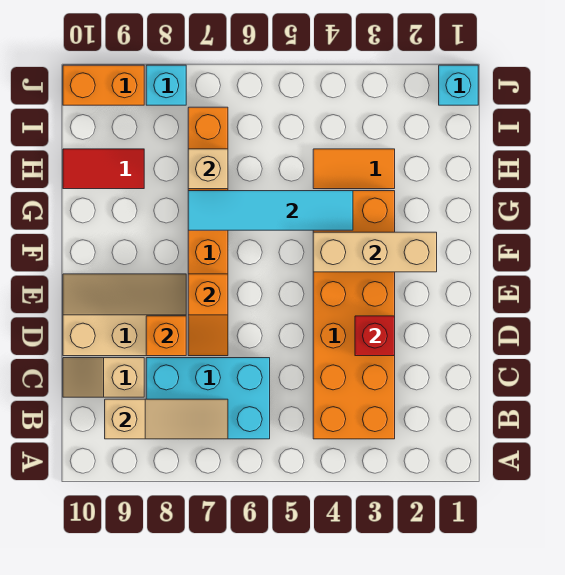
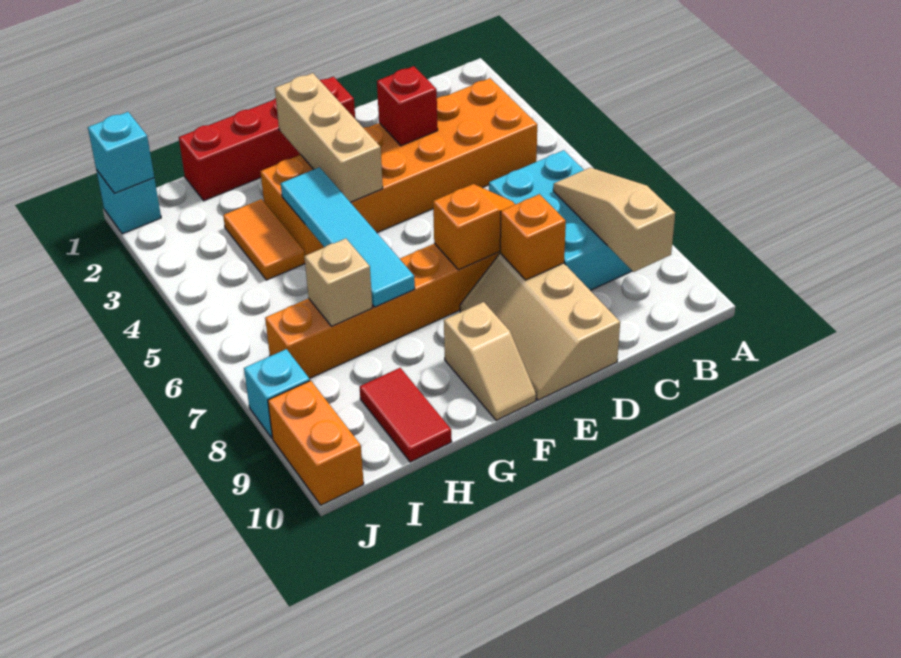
tan 1x2 slope [63,358,144,397] -> tan 1x2 slope moved to [444,302,536,420]
none -> red 1x4 brick [179,77,355,201]
none -> cyan 1x1 brick [88,112,154,193]

